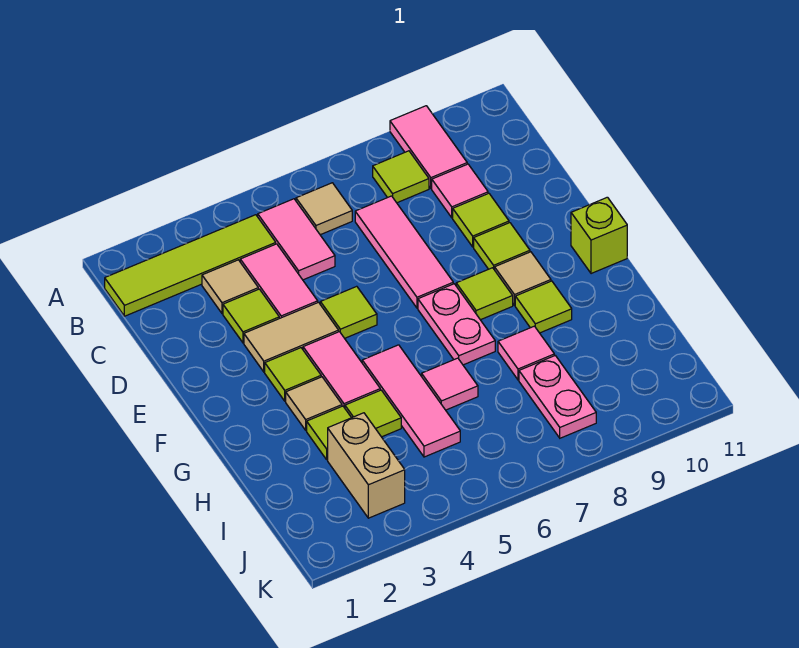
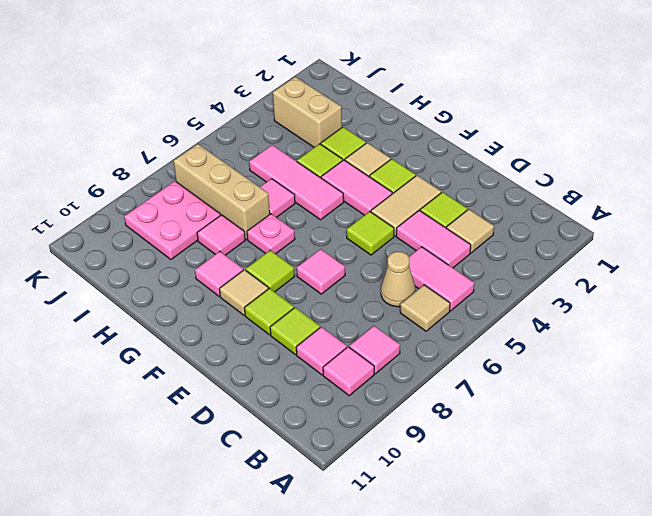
pink 1x2 tile [390,106,467,188] -> pink 1x1 tile [323,347,374,396]
lime 1x4 tile [105,215,276,316] -> none
lime 1x1 tile [373,151,429,203] -> pink 1x1 tile [349,326,400,374]
none -> tan 1x1 cone [381,252,415,307]
pink 1x3 tile [355,196,453,308] -> pink 1x1 tile [297,249,345,294]
pink 1x2 plate [418,284,495,365] -> pink 1x1 plate [247,214,295,254]
lime 1x1 brick [571,197,627,274] -> none
lime 1x1 tile [515,281,572,333] -> pink 1x1 tile [195,251,243,296]
none -> tan 1x3 brick [174,144,270,240]
pink 1x2 plate [519,356,596,438] -> pink 2x2 plate [124,181,220,259]

